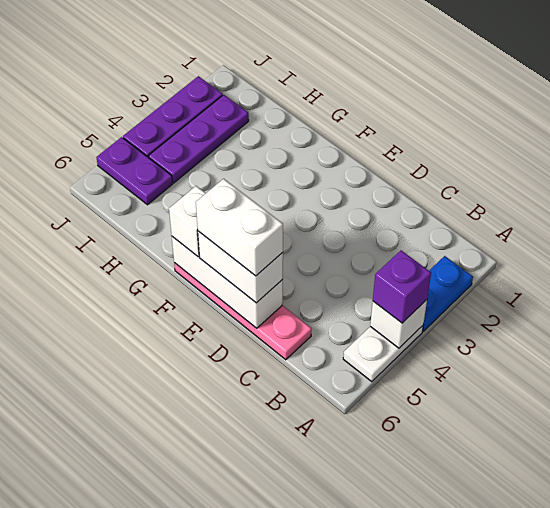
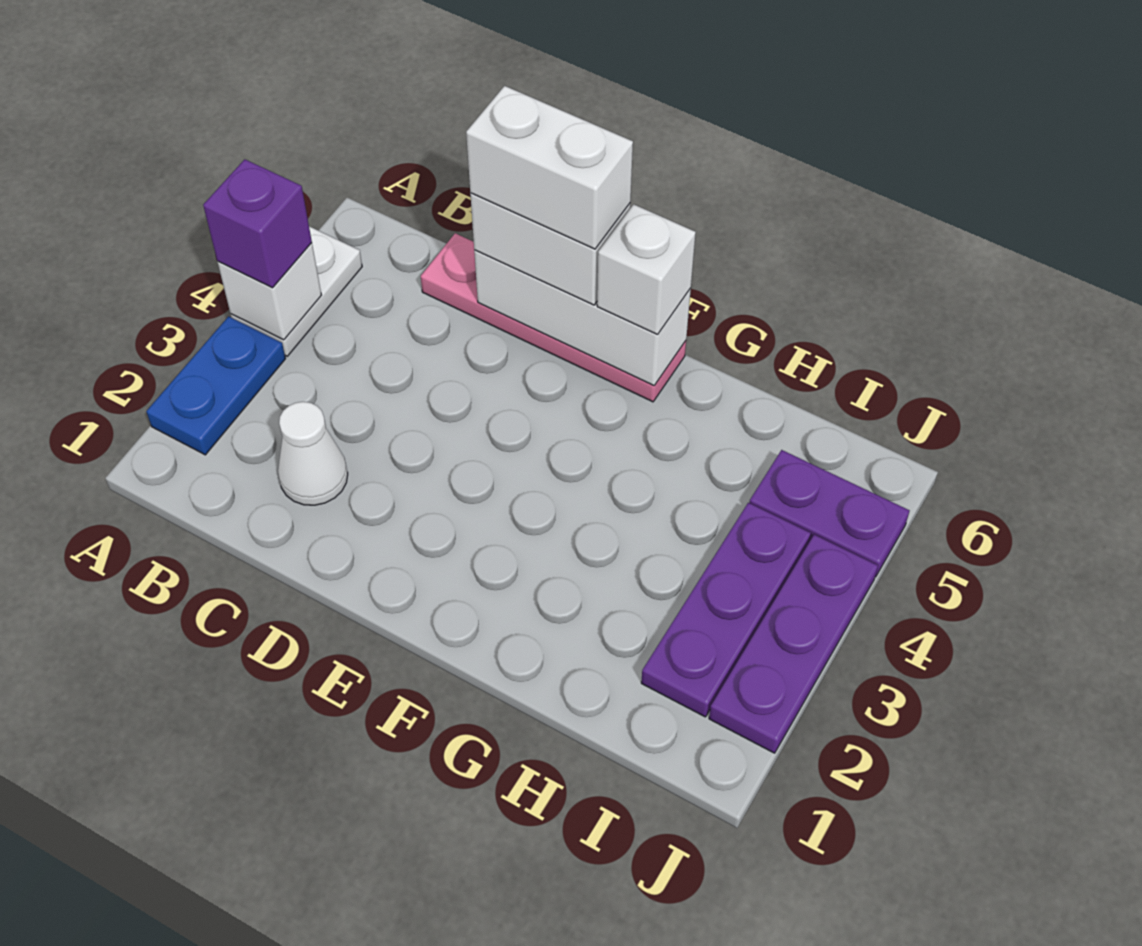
none -> white 1x1 cone [278,402,348,505]

